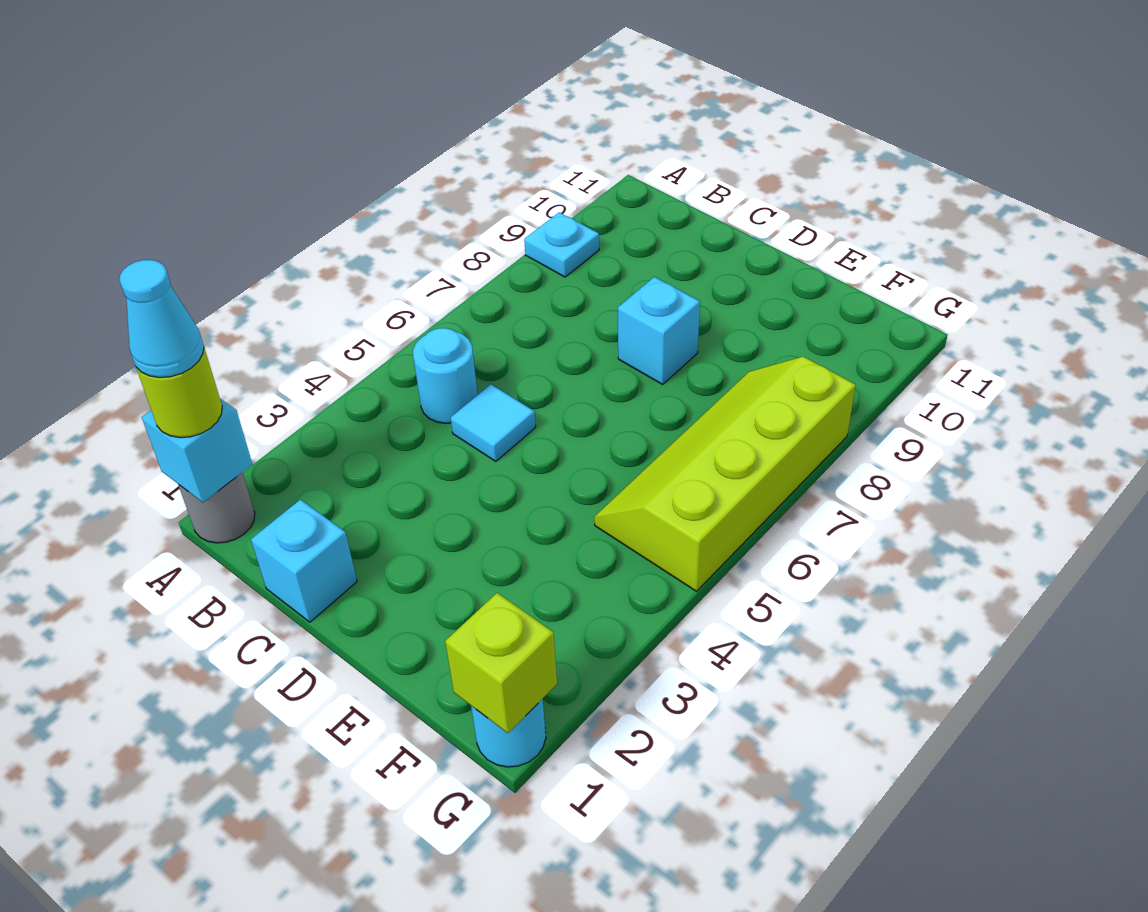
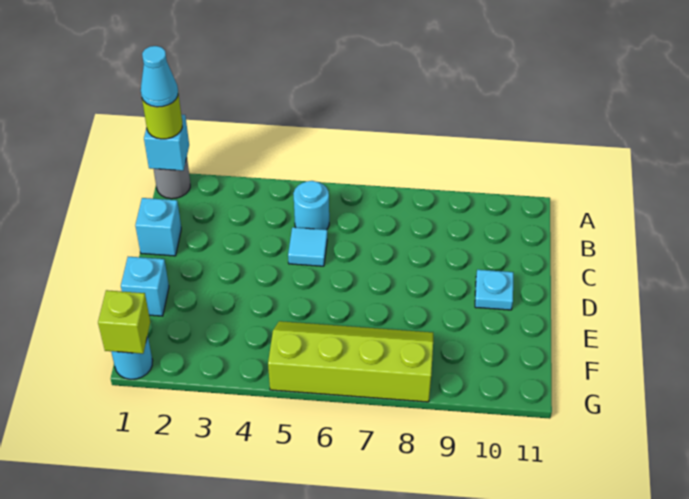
cyan 1x1 plate [524,212,599,277] -> cyan 1x1 plate moved to [475,270,513,310]
cyan 1x1 brick [618,277,700,384] -> cyan 1x1 brick moved to [121,257,169,316]

